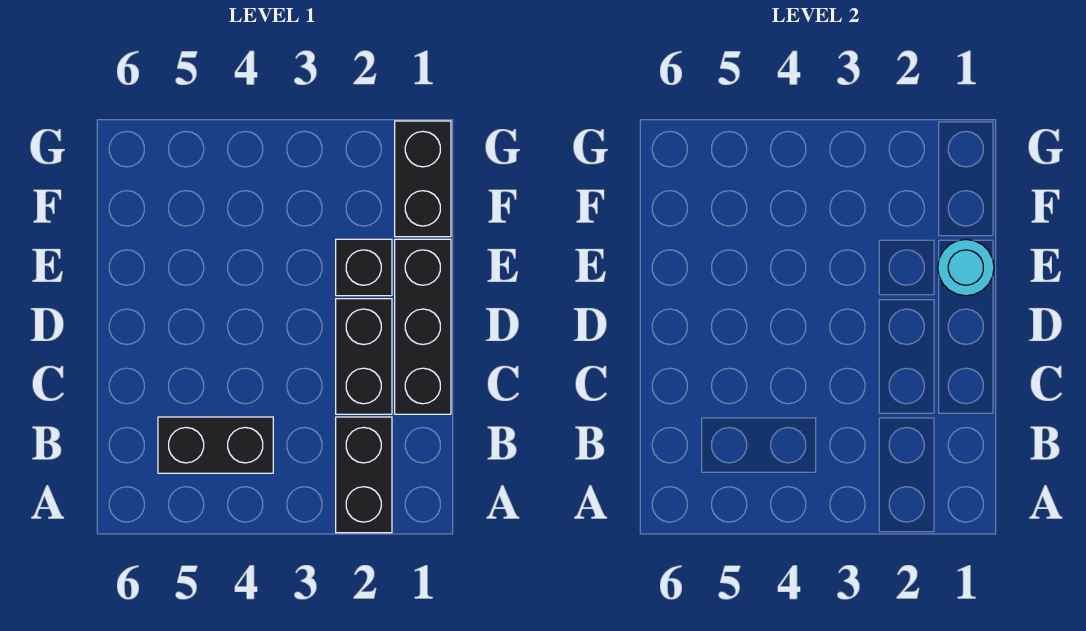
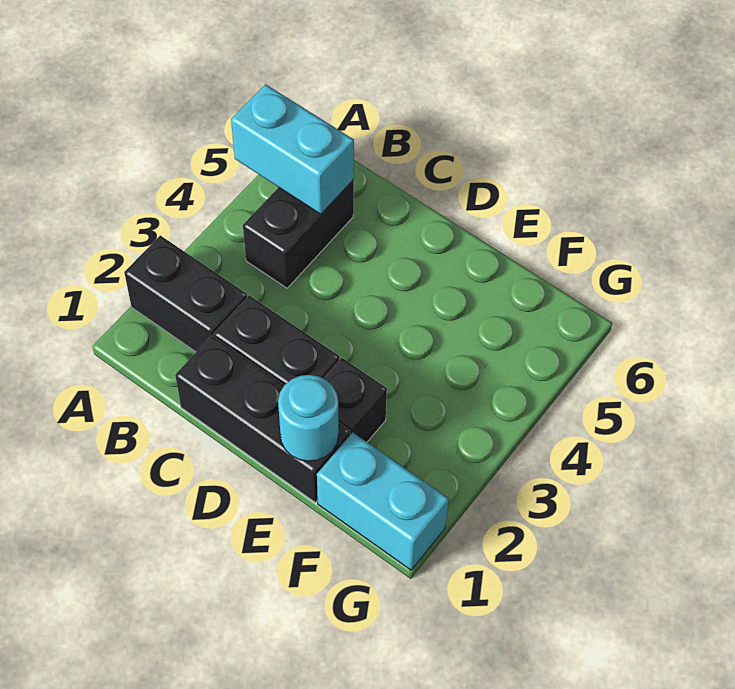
none -> cyan 1x2 brick [231,84,354,214]
black 1x2 brick [395,121,451,237] -> cyan 1x2 brick [317,432,449,570]

